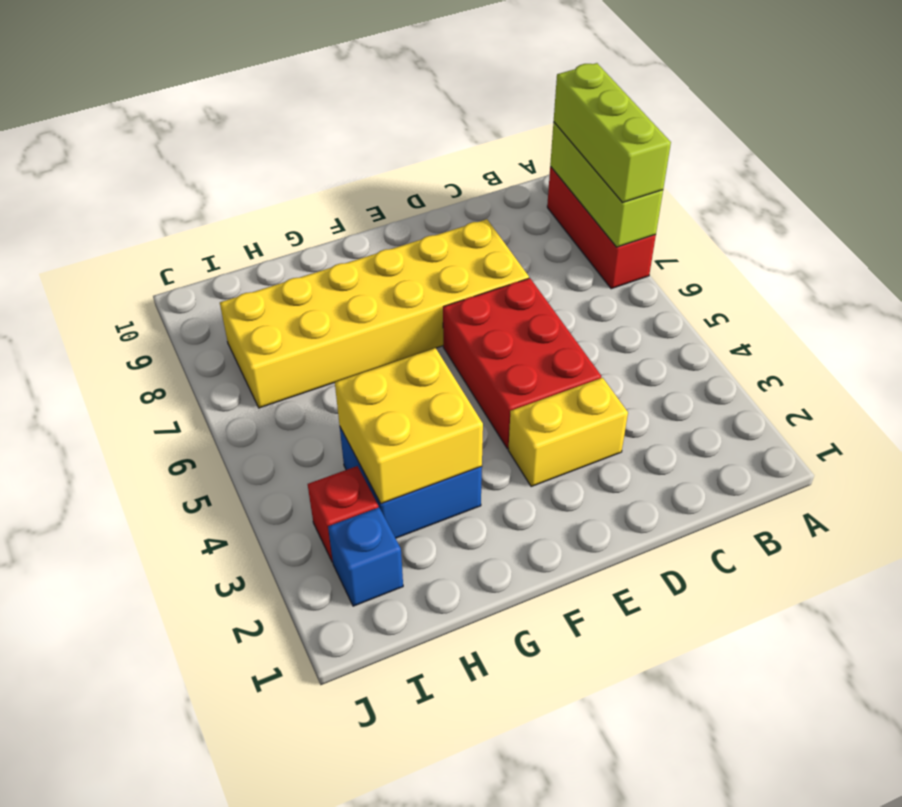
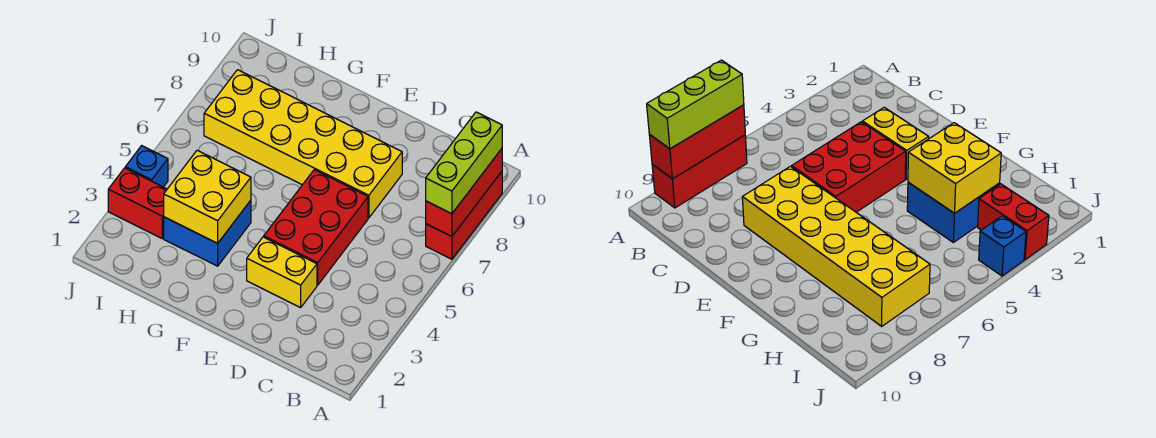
lime 1x3 brick [550,122,663,247] -> red 1x3 brick [426,149,502,237]
blue 1x1 brick [328,507,403,606] -> blue 1x1 brick moved to [125,146,168,187]
red 1x1 brick [308,466,378,562] -> red 1x2 brick [108,168,167,238]

